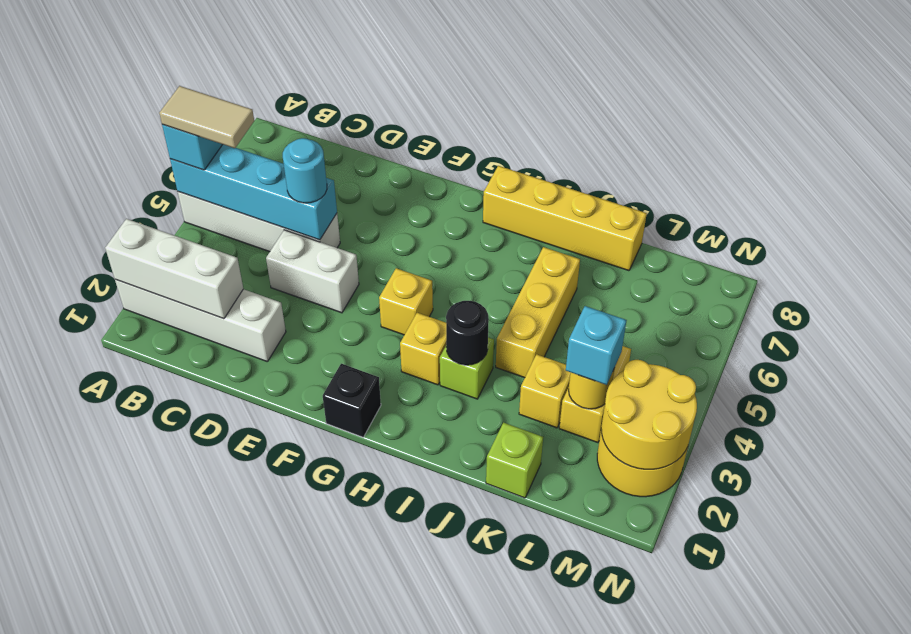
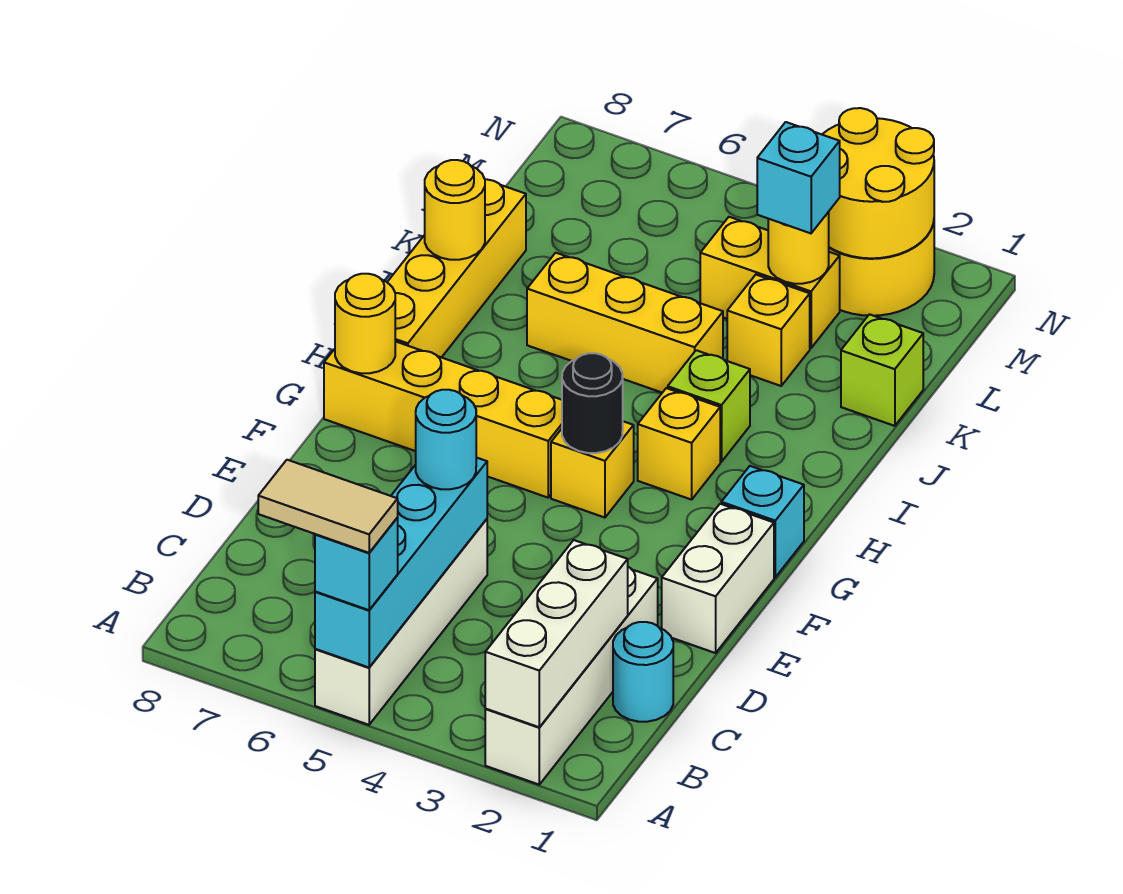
tan 1x2 tile [159,86,254,148] -> tan 1x2 tile turned to [258,460,398,553]
none -> cyan 1x1 round brick [613,622,673,722]
white 1x2 brick [266,230,359,313] -> white 1x2 brick moved to [662,504,774,653]
black 1x1 brick [323,364,381,437] -> cyan 1x1 brick [721,466,804,577]
none -> yellow 1x4 brick [324,341,562,498]
none -> yellow 1x1 round brick [335,274,395,373]
black 1x1 round brick [446,301,489,365] -> black 1x1 round brick moved to [562,353,623,453]
none -> yellow 1x1 round brick [425,160,485,260]

